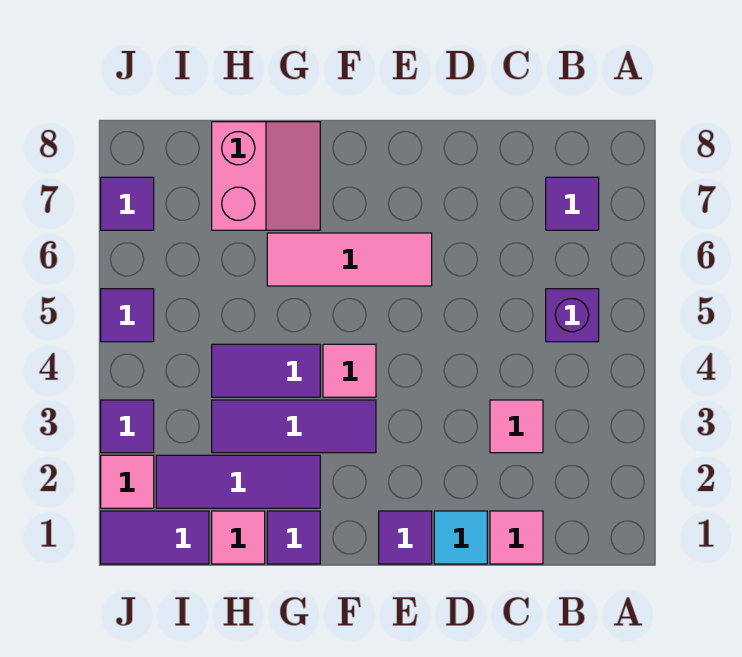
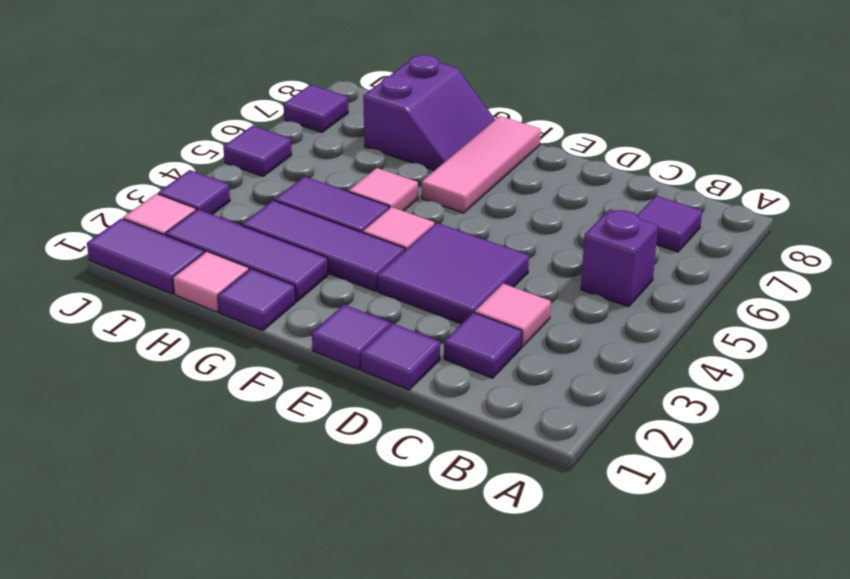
pink 1x1 tile [490,511,543,564] -> pink 1x1 tile moved to [349,168,418,211]
none -> purple 1x1 tile [444,312,522,378]
cyan 1x1 tile [434,511,487,564] -> purple 1x1 tile [361,323,440,390]
none -> purple 2x2 tile [378,223,529,324]
pink 1x3 tile [267,233,432,286] -> pink 1x3 tile turned to [422,116,541,213]
pink 2x2 slope [212,122,320,230] -> purple 2x2 slope [363,55,495,170]

